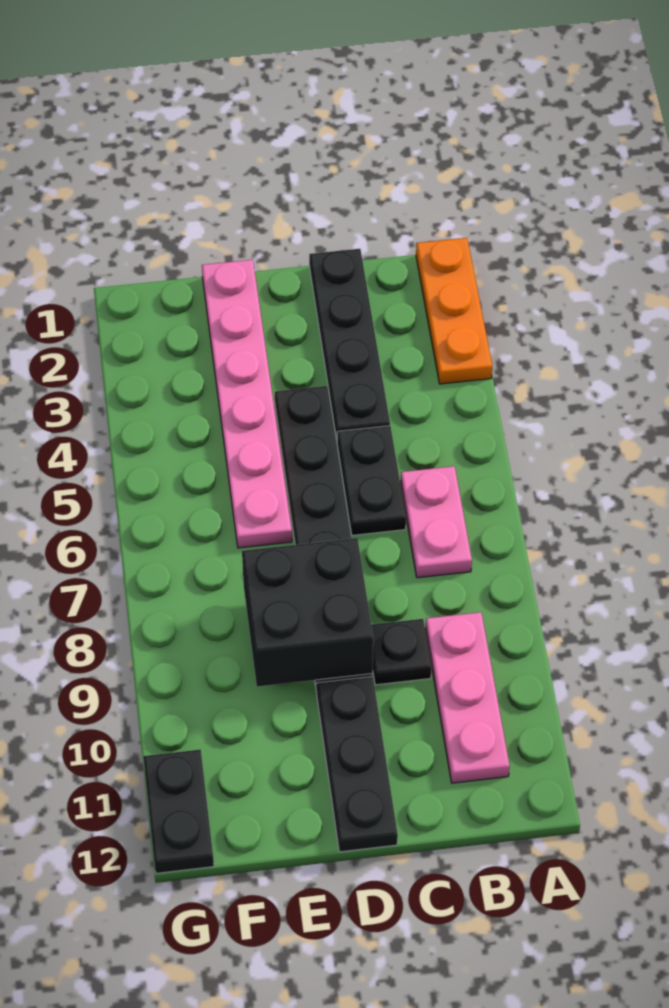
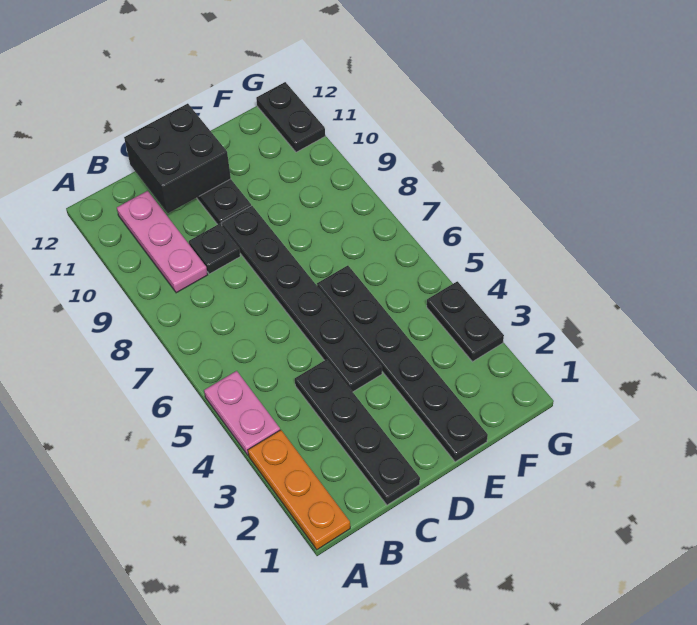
pink 1x2 plate [401,466,472,578] -> pink 1x2 plate moved to [204,371,280,455]
black 1x2 plate [337,426,406,535] -> black 1x2 plate moved to [427,281,504,362]
black 2x2 brick [242,538,373,687] -> black 2x2 brick moved to [124,104,231,213]
pink 1x6 plate [202,260,292,548] -> black 1x6 plate [317,266,488,462]

